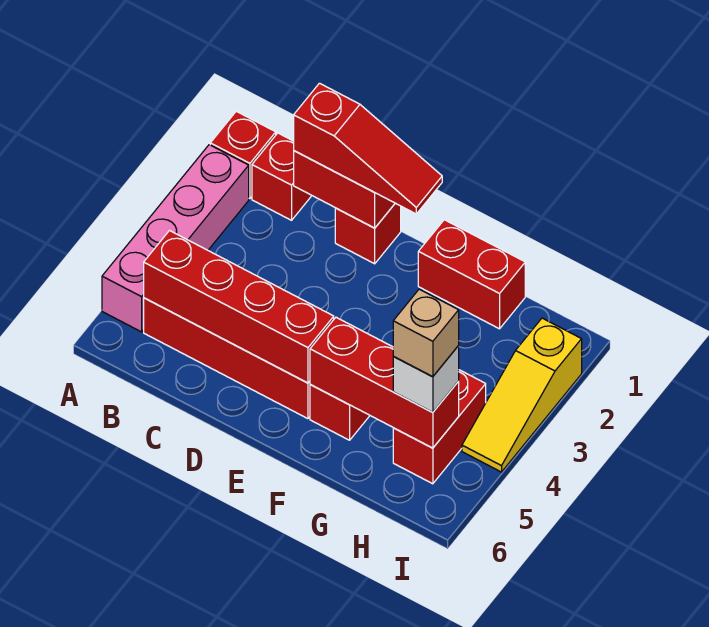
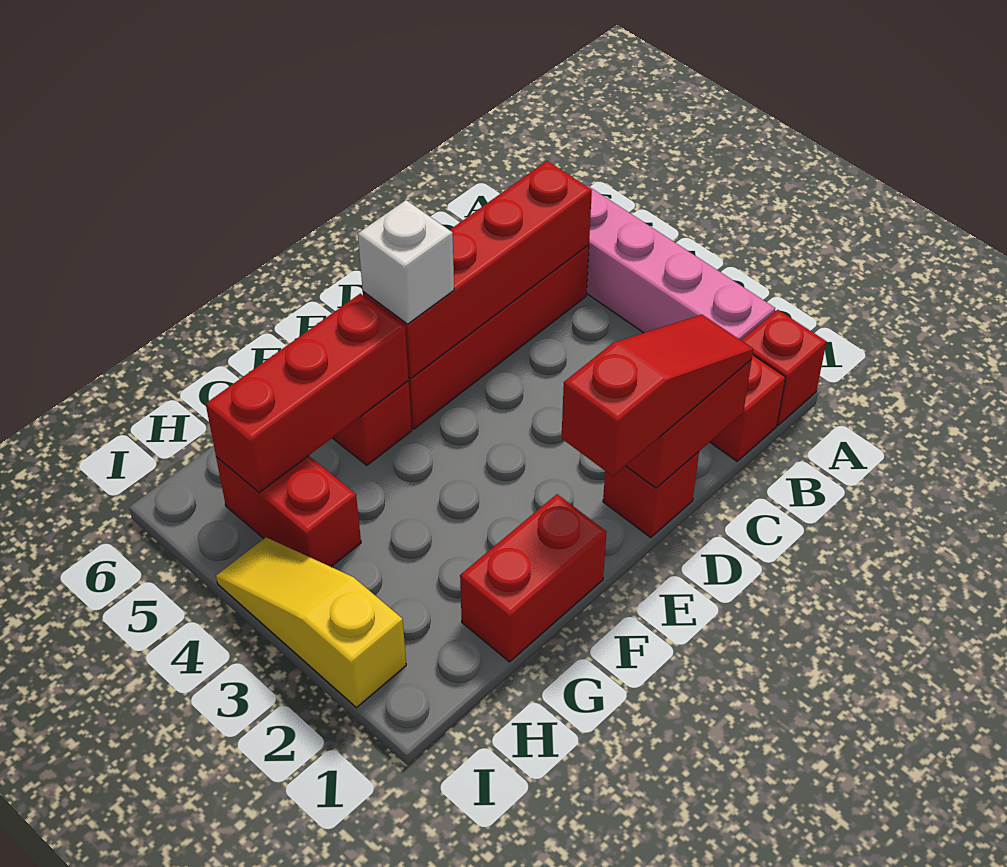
red 1x3 slope [294,83,442,214] -> red 1x3 slope turned to [562,315,753,476]
white 1x1 brick [393,346,459,412] -> white 1x1 brick moved to [358,200,454,324]
tan 1x1 brick [393,289,459,377] -> none

